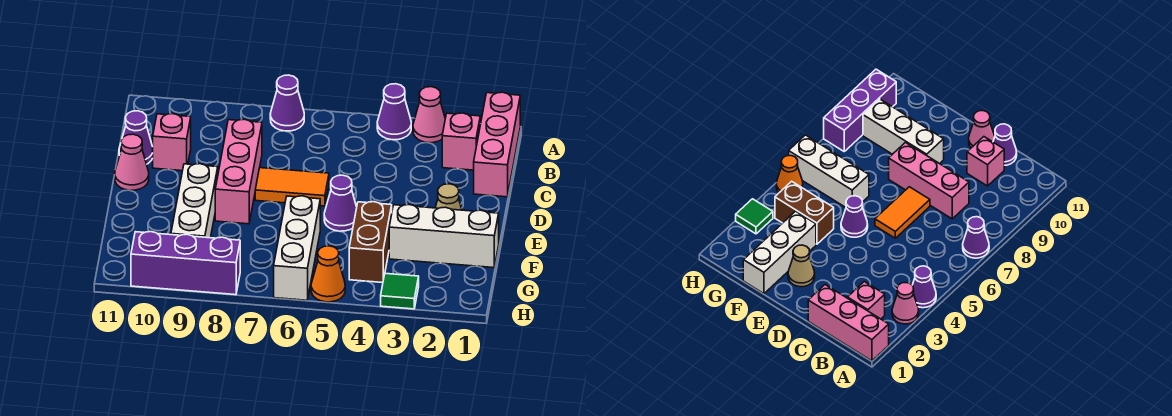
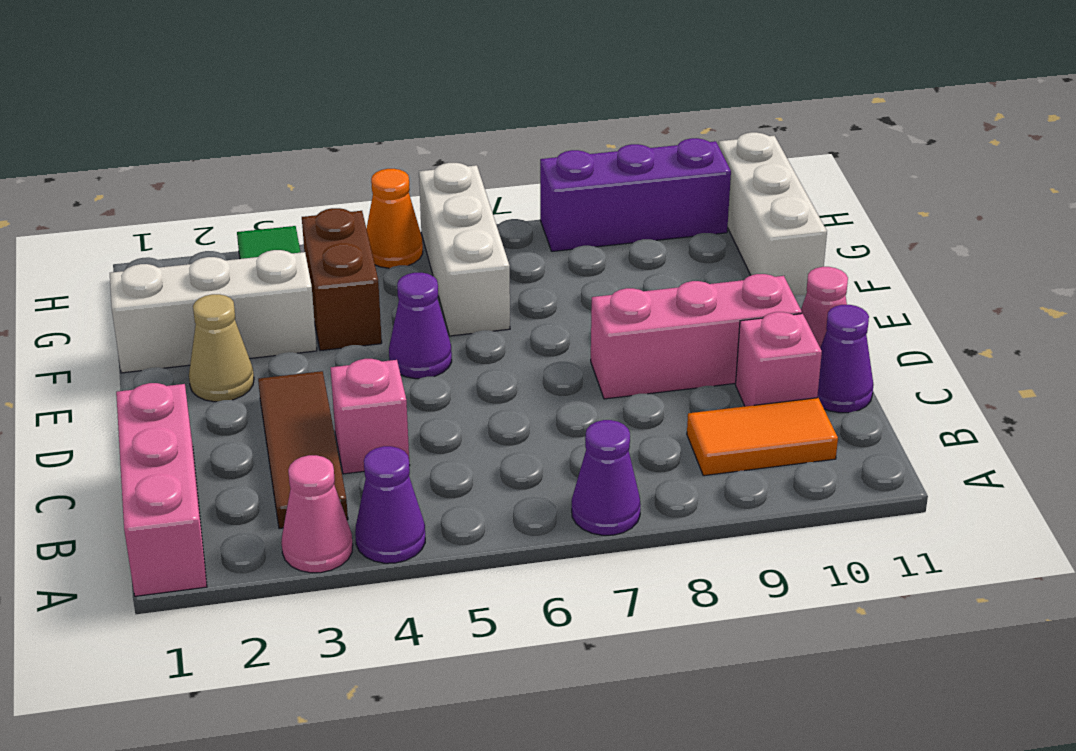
pink 1x1 brick [442,113,480,170] -> pink 1x1 brick moved to [331,359,410,474]
none -> brown 1x3 tile [258,371,348,528]
pink 1x3 brick [215,119,262,224] -> pink 1x3 brick turned to [591,274,802,399]
orange 1x2 tile [255,168,329,206] -> orange 1x2 tile moved to [687,398,838,476]
white 1x3 brick [171,164,218,238] -> white 1x3 brick moved to [719,132,827,296]

